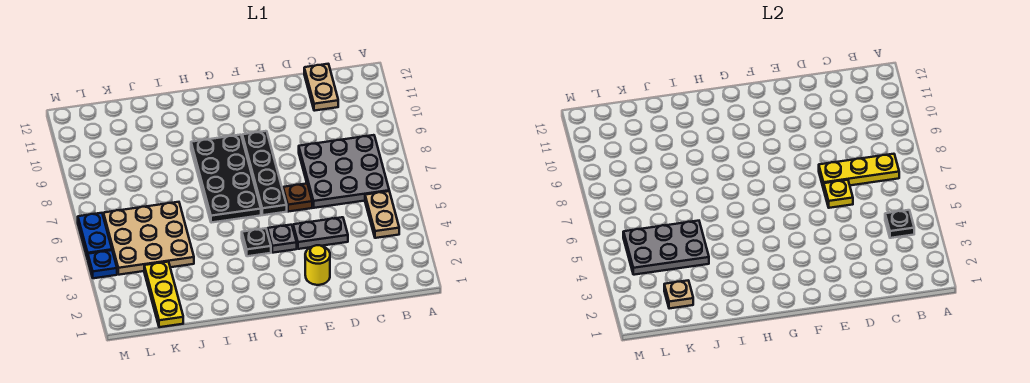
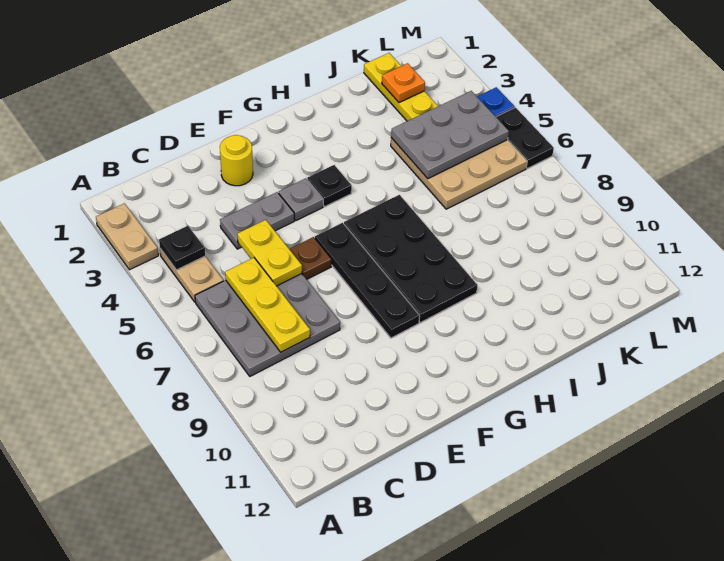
yellow 1x3 plate [819,154,899,189] -> yellow 1x3 plate turned to [225,258,310,352]
tan 1x2 plate [304,64,338,111] -> tan 1x2 plate moved to [96,203,158,270]
yellow 1x1 plate [824,180,853,208] -> yellow 1x2 plate [237,220,302,286]
tan 1x1 plate [664,281,693,309] -> orange 1x1 plate [382,63,425,103]
blue 1x2 plate [78,213,112,259] -> black 1x2 plate [496,107,554,168]

